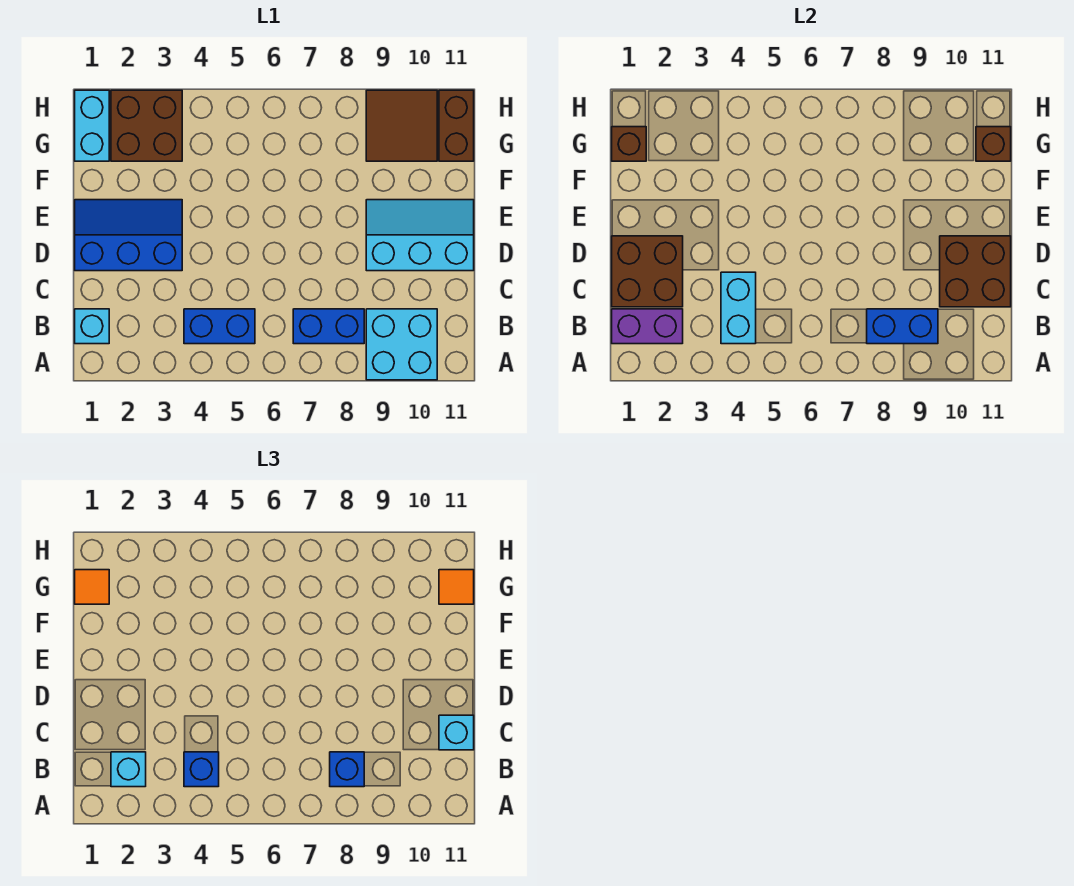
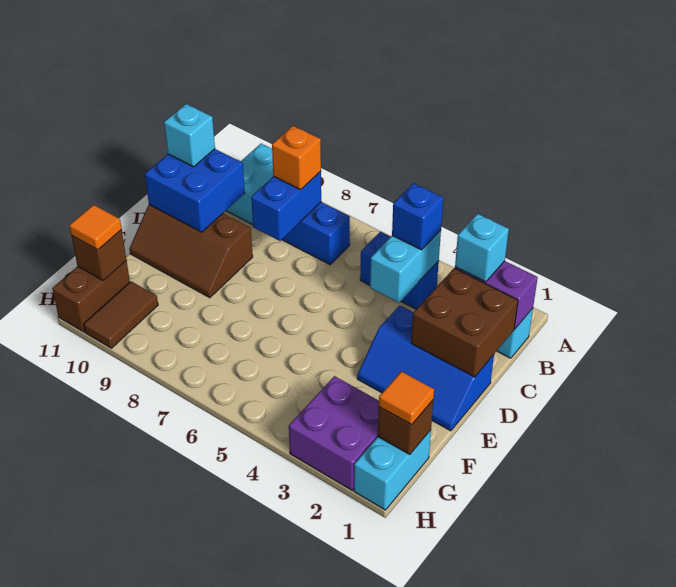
blue 1x2 brick [867,309,938,344] -> blue 1x2 brick turned to [251,171,321,241]
blue 1x1 brick [330,752,364,787] -> orange 1x1 brick [272,126,321,190]
brown 2x2 brick [940,236,1011,307] -> blue 2x2 brick [145,149,245,232]
cyan 2x3 slope [366,200,474,271] -> brown 2x3 slope [129,205,253,298]
brown 2x2 brick [111,90,182,161] -> purple 2x2 brick [289,376,379,490]
brown 2x2 tile [366,90,437,161] -> brown 1x2 tile [84,281,158,348]

